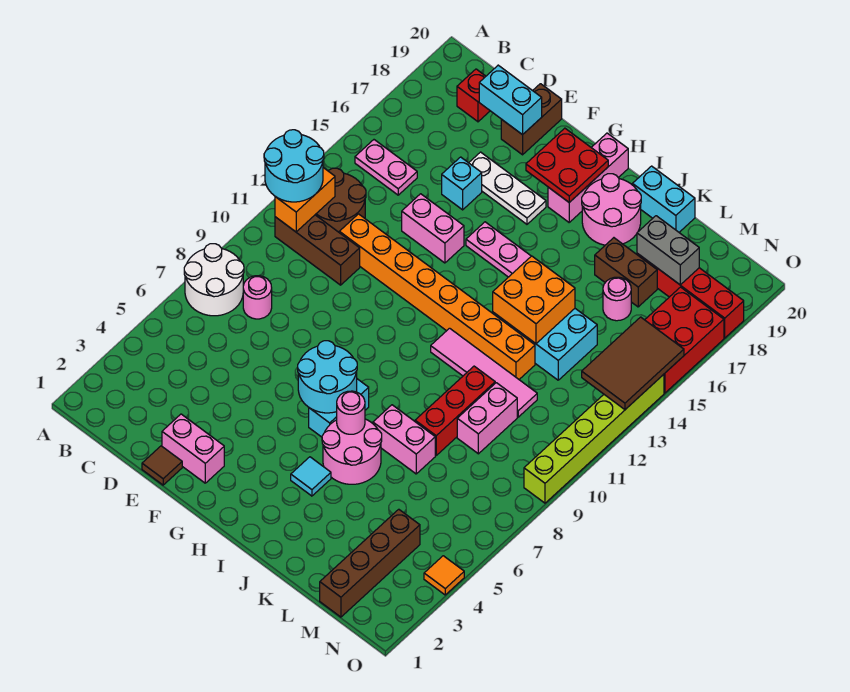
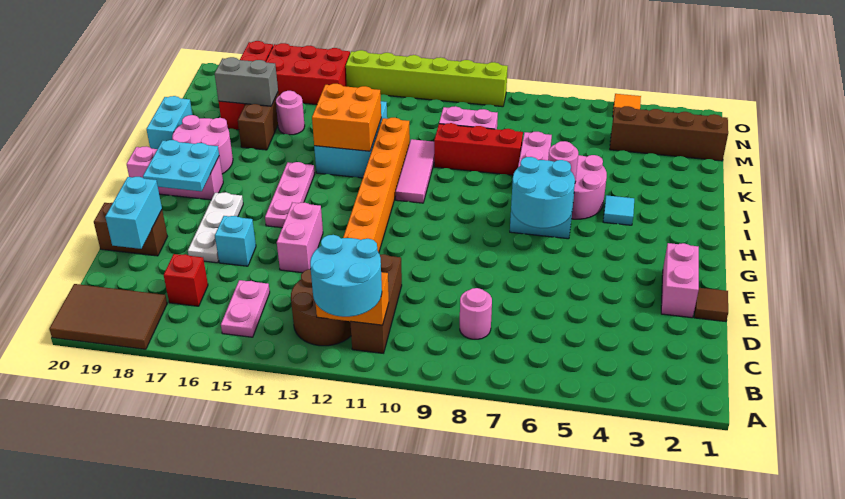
white 2x2 round brick [184,244,244,316] -> none
red 1x1 brick [457,69,490,122] -> red 1x1 brick moved to [164,254,208,306]
red 2x2 plate [526,128,608,202] -> cyan 2x2 plate [143,140,219,191]
pink 1x4 tile [431,328,537,417] -> pink 1x3 tile [396,139,434,203]
grey 1x2 brick [637,216,699,285] -> grey 1x2 brick turned to [215,57,278,106]
brown 2x3 tile [582,317,684,410] -> brown 2x3 tile moved to [49,284,167,349]

